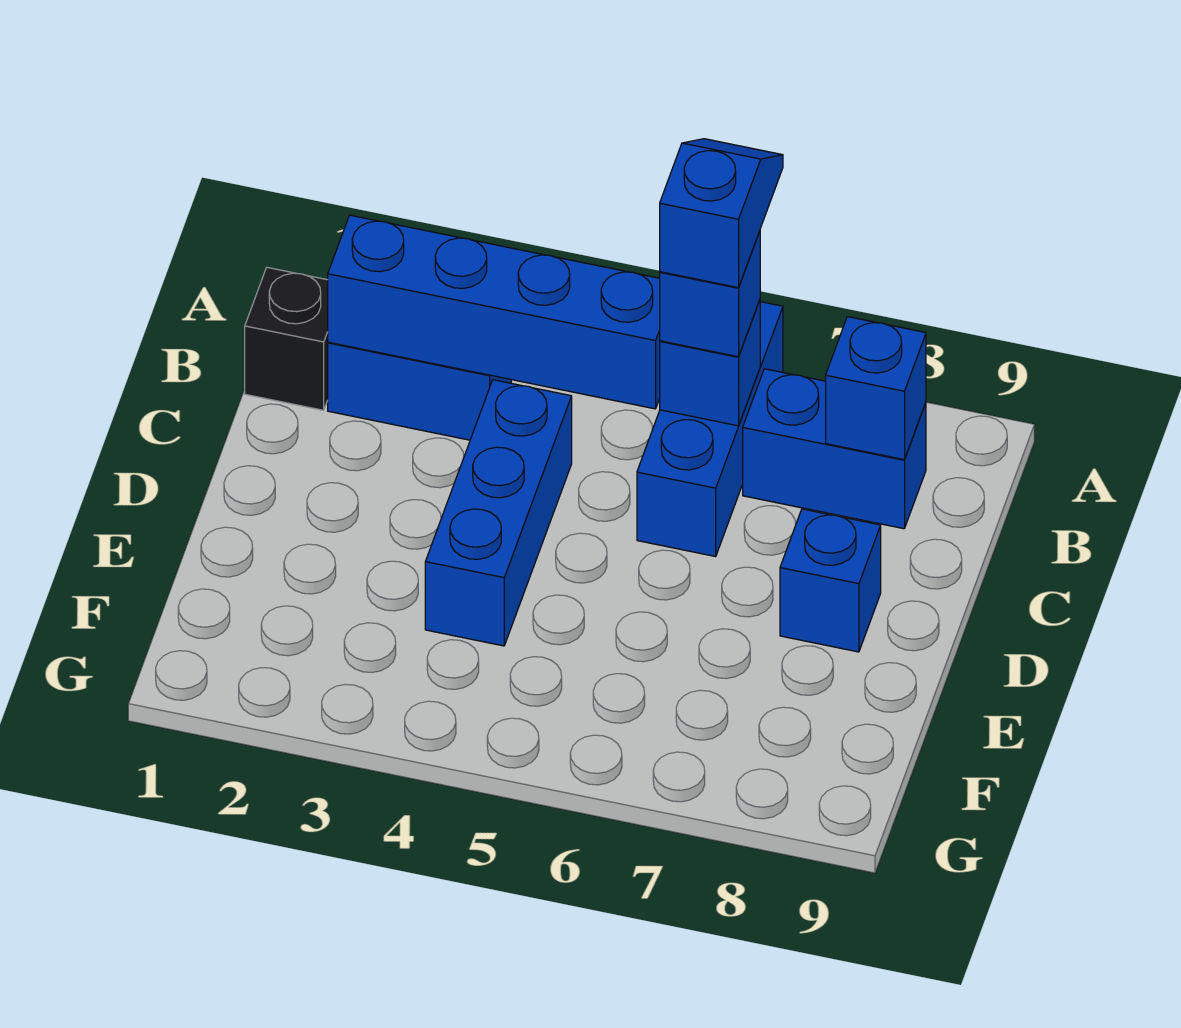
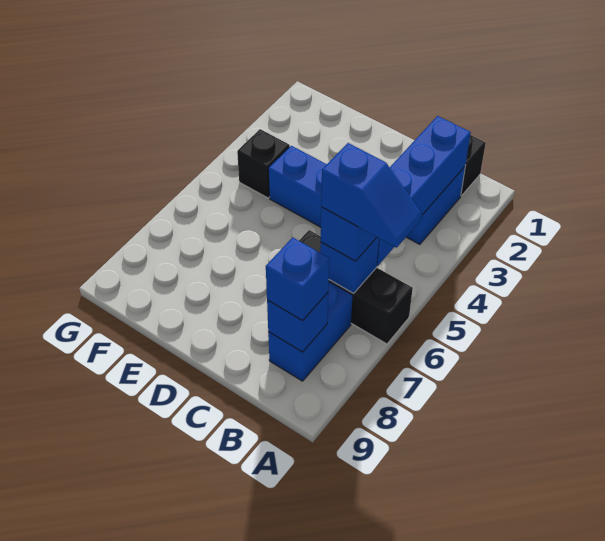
blue 1x3 brick [637,302,783,556] -> black 1x3 brick [299,230,413,344]
blue 1x1 brick [780,509,881,652] -> blue 1x1 brick moved to [266,237,329,321]
none -> black 1x1 brick [237,129,290,198]

